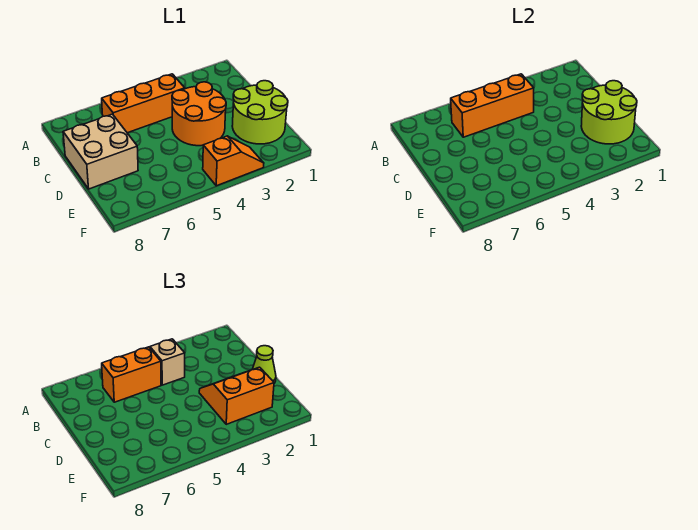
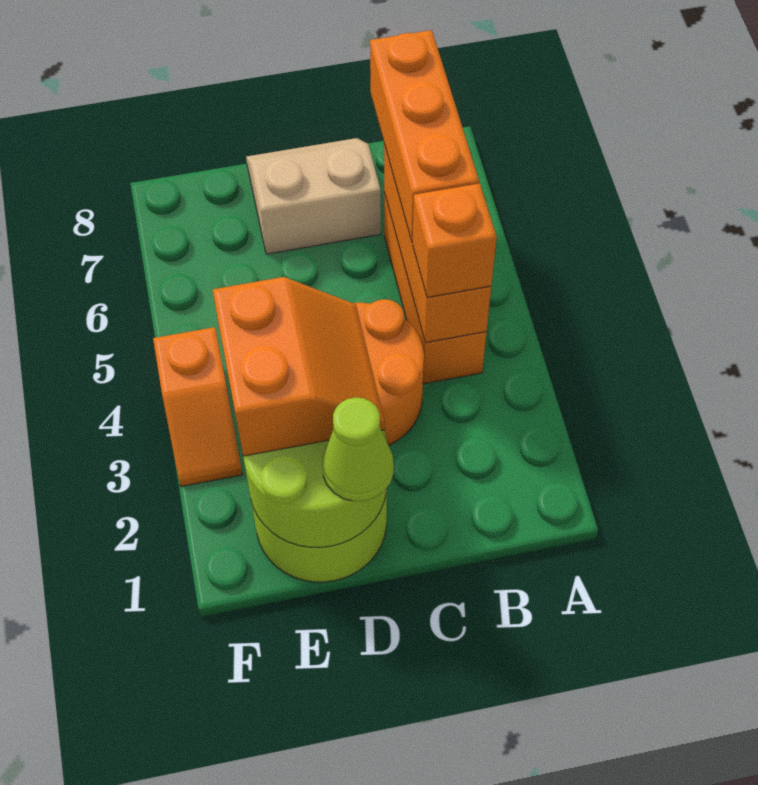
tan 1x1 brick [150,339,185,385] -> orange 1x1 brick [413,183,497,298]
orange 1x2 brick [102,347,161,402] -> orange 1x3 brick [370,30,479,243]
tan 2x2 brick [63,114,138,189] -> tan 2x2 slope [246,138,381,254]

